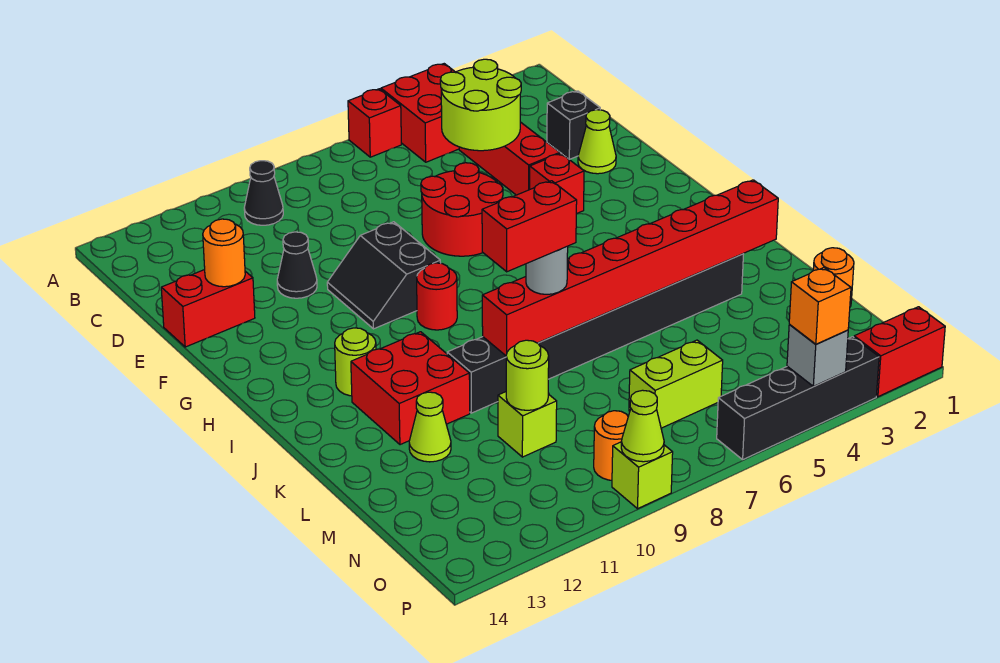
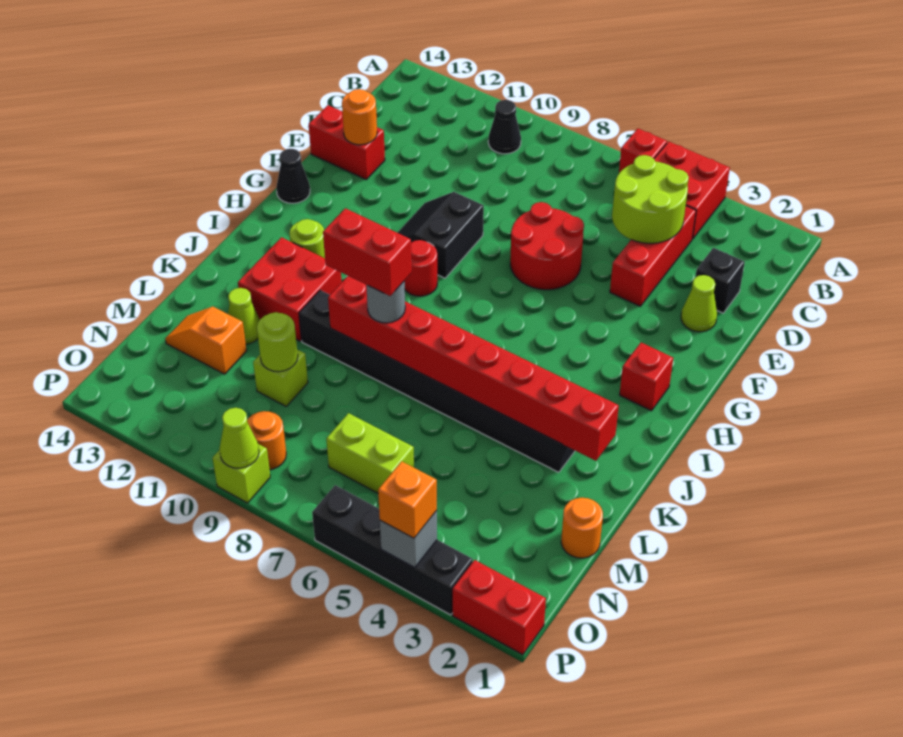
black 1x1 cone [277,232,317,298] -> black 1x1 cone moved to [276,149,310,203]
red 1x1 brick [530,153,584,214] -> red 1x1 brick moved to [620,343,673,411]
none -> orange 1x2 slope [165,307,247,374]

